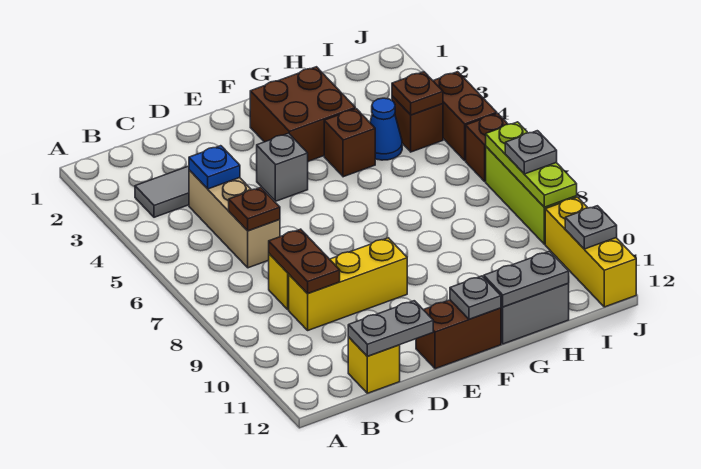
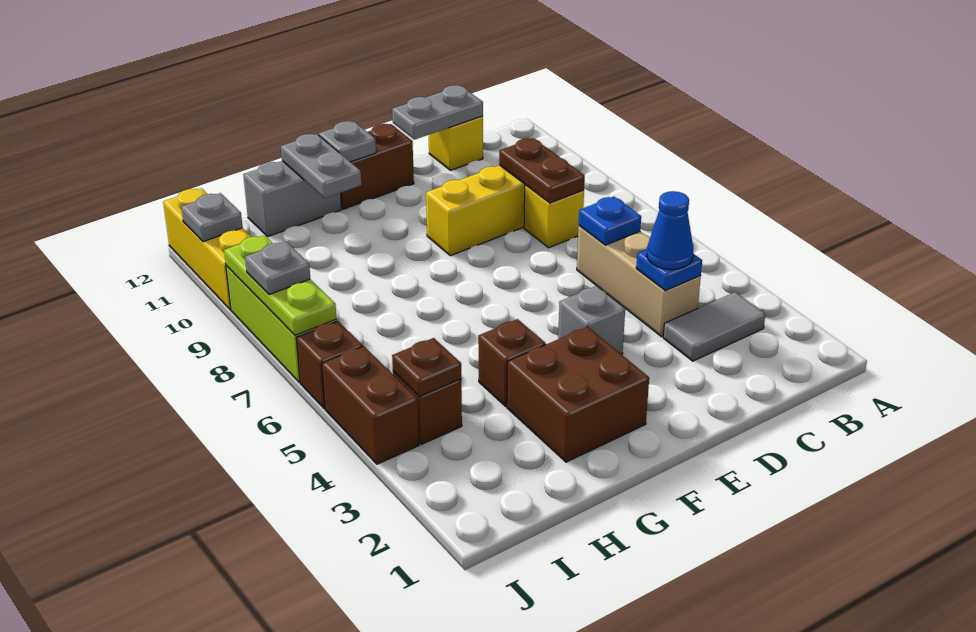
brown 1x1 plate [229,187,280,231] -> blue 1x1 plate [579,196,641,245]
grey 1x2 plate [484,251,569,307] -> grey 1x2 plate turned to [281,134,361,198]
blue 1x1 cone [370,98,402,160] -> blue 1x1 cone moved to [647,191,693,270]

